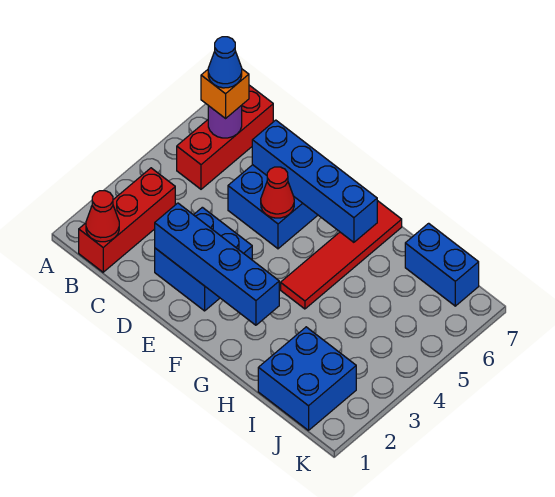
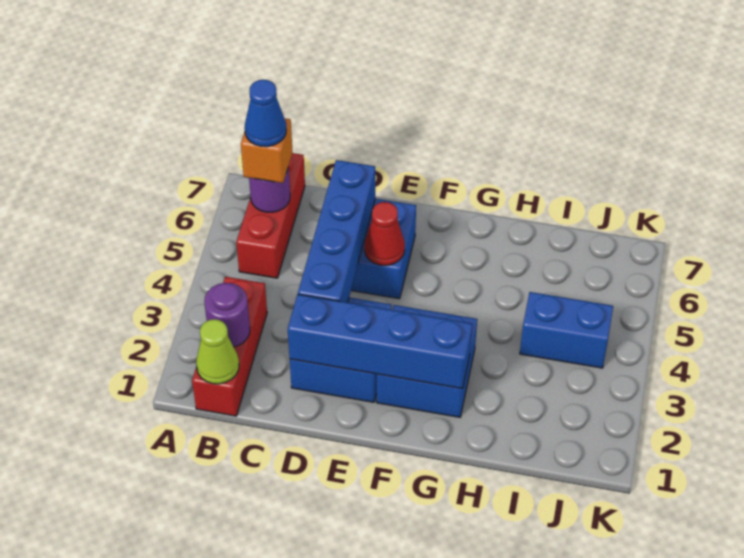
red 1x1 cone [86,191,119,242] -> lime 1x1 cone [196,319,239,384]
none -> purple 1x1 round brick [204,283,250,347]
blue 1x4 brick [252,120,377,242] -> blue 1x4 brick turned to [298,160,375,303]
red 1x4 tile [281,201,402,309] -> none
blue 2x2 brick [258,327,356,430] -> blue 2x2 brick moved to [377,305,477,417]
blue 1x2 brick [405,223,479,306] -> blue 1x2 brick moved to [520,292,613,368]

